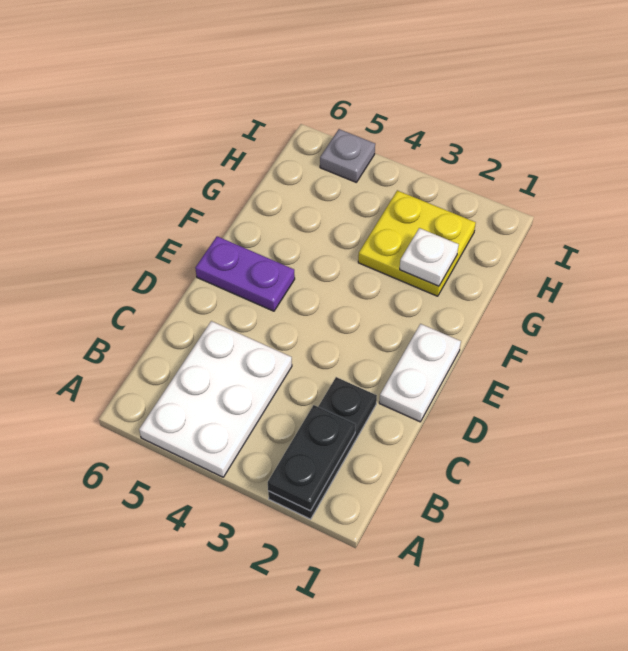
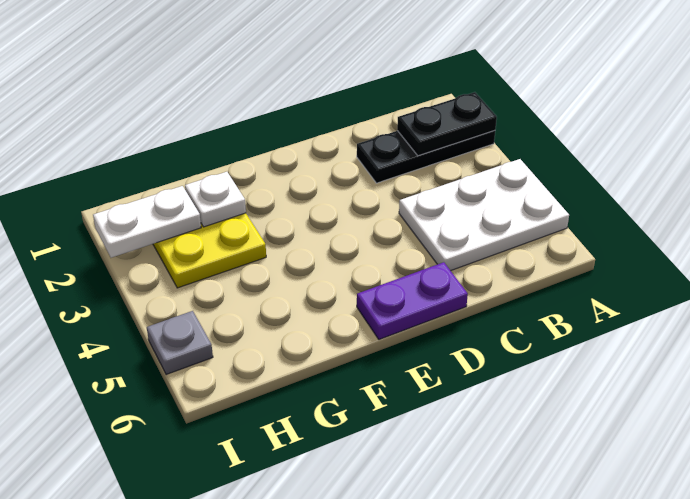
white 1x2 plate [379,324,461,422] -> white 1x2 plate moved to [93,186,201,258]
purple 1x2 plate [195,236,295,311] -> purple 1x2 plate turned to [357,262,468,339]

